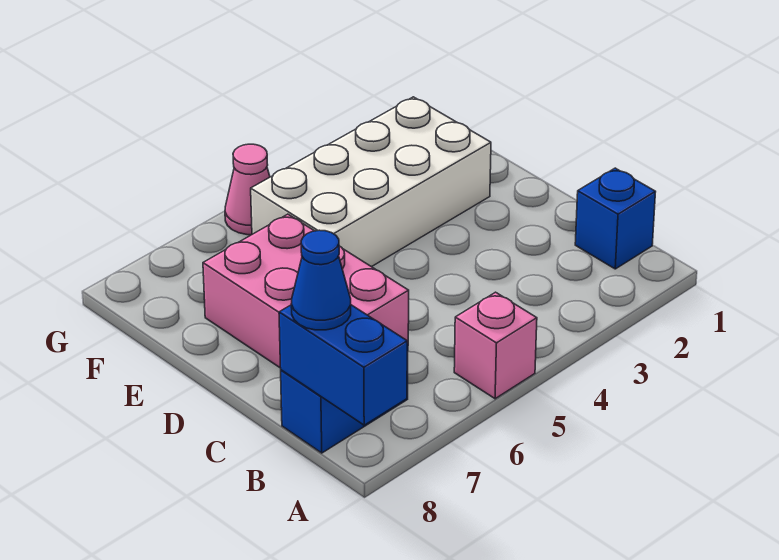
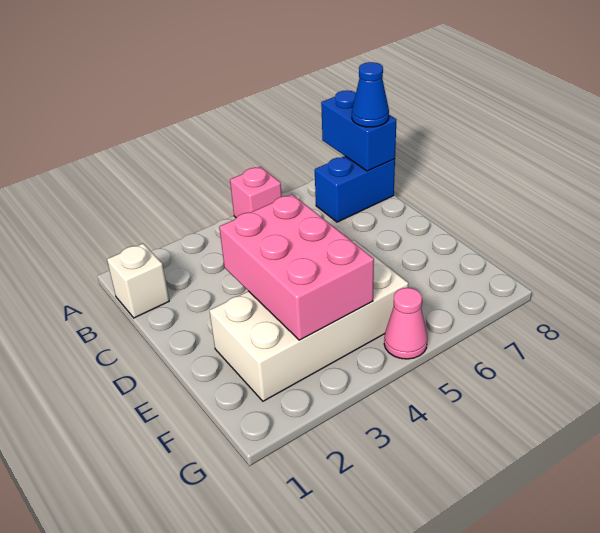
blue 1x1 brick [575,168,655,269] -> white 1x1 brick [107,244,169,318]
pink 2x3 brick [203,214,409,367] -> pink 2x3 brick moved to [219,194,374,340]

